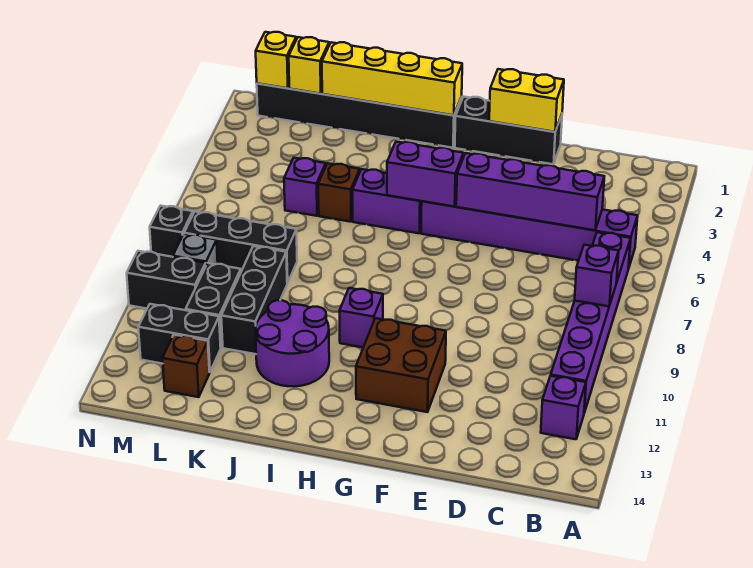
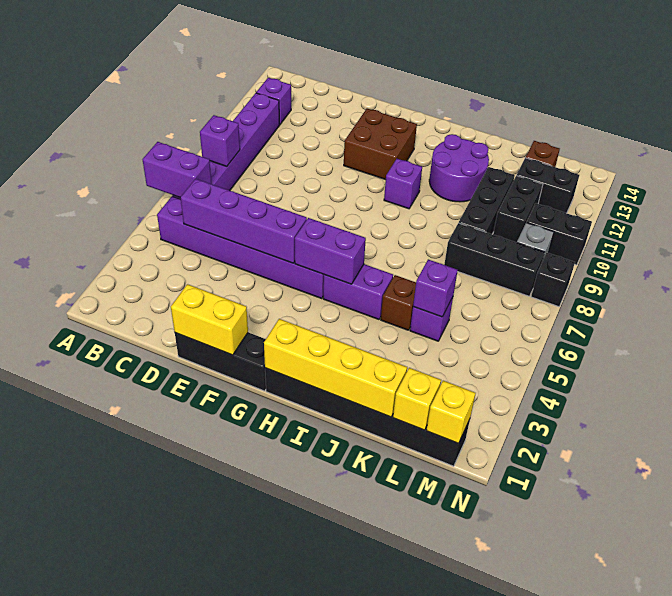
none -> purple 1x2 brick [142,142,212,197]
none -> purple 1x1 brick [413,259,458,317]

